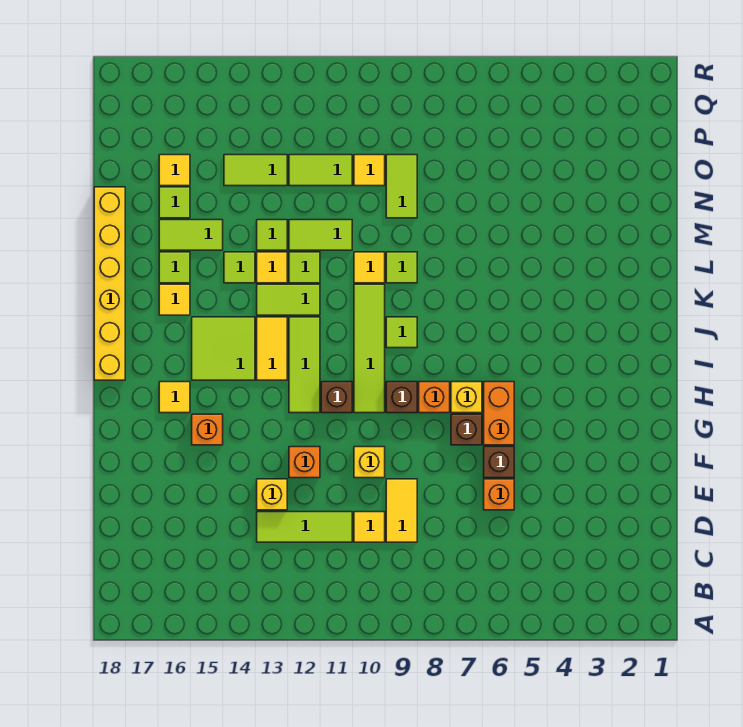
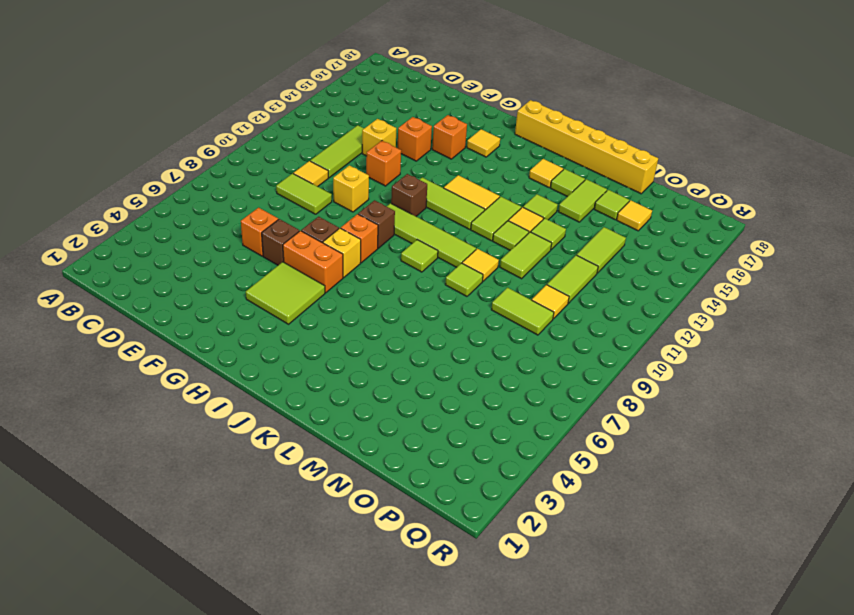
yellow 1x2 tile [386,479,417,542] -> lime 1x2 tile [276,173,332,214]
none -> orange 1x1 brick [398,117,432,161]
lime 2x2 tile [192,317,255,380] -> lime 2x2 tile moved to [246,262,325,324]

